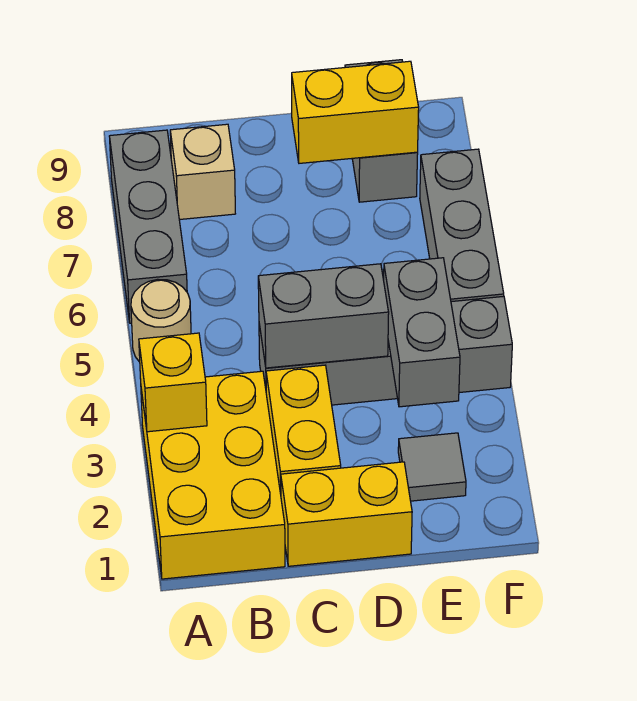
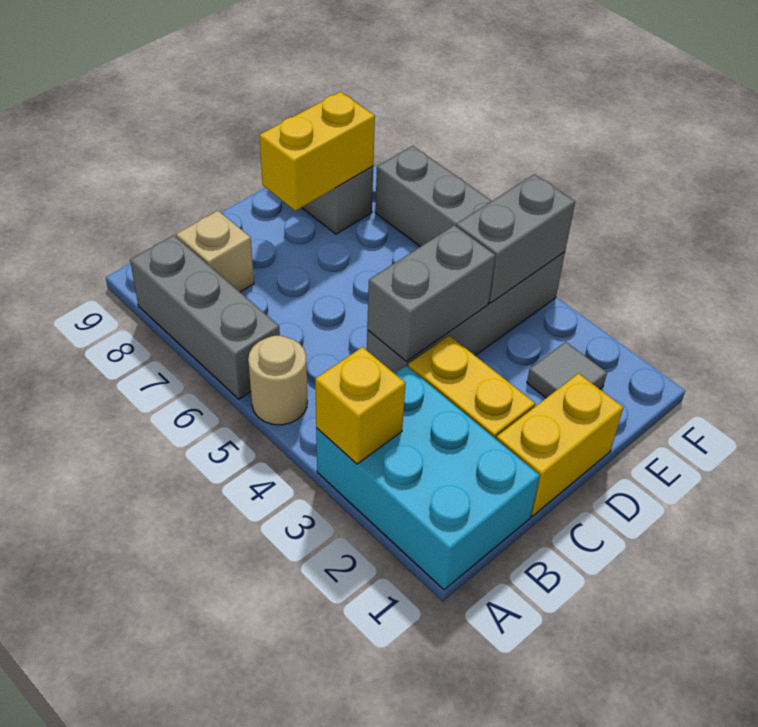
yellow 2x3 brick [141,371,285,579] -> cyan 2x3 brick [316,365,540,590]
grey 1x2 brick [384,258,460,407] -> grey 1x2 brick turned to [456,174,575,303]

